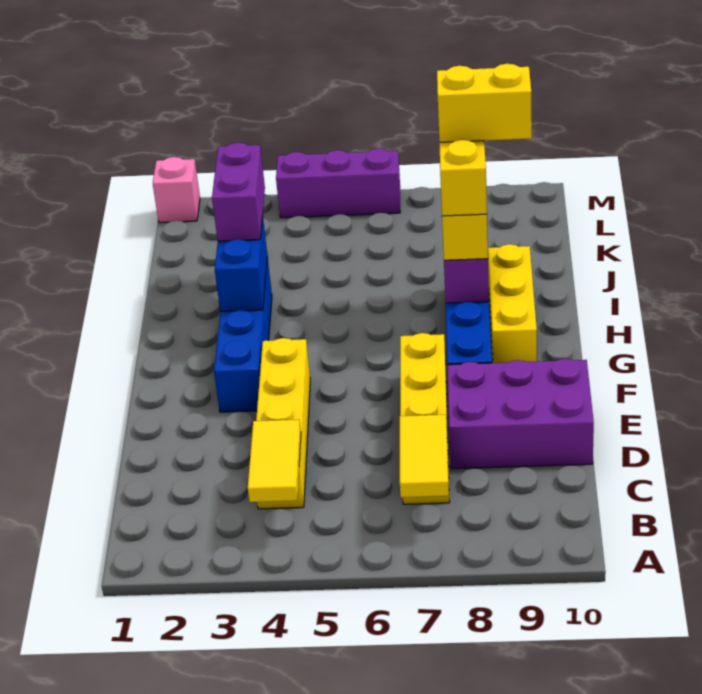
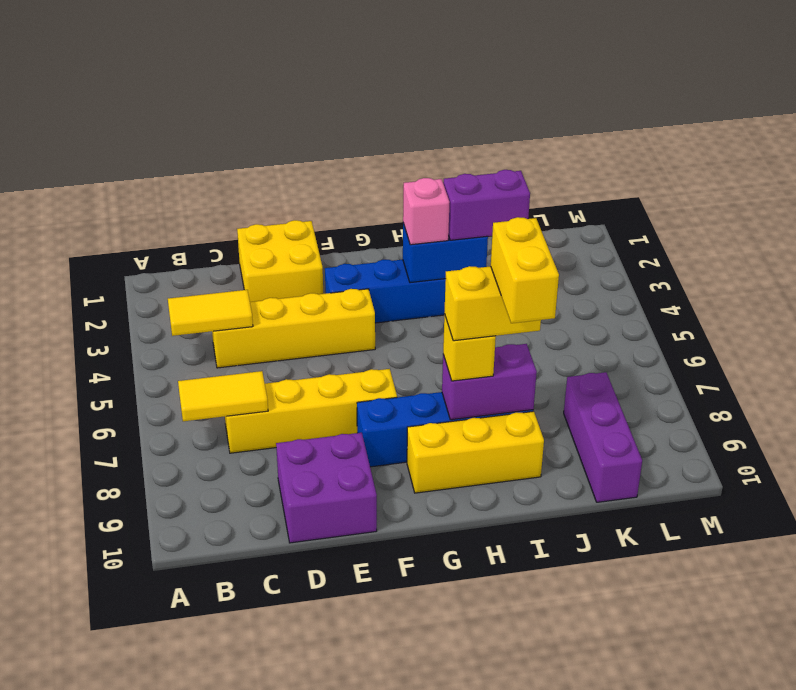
none -> yellow 2x2 brick [237,220,323,302]
purple 2x3 brick [447,359,594,469] -> purple 2x2 brick [276,433,377,543]
pink 1x1 brick [153,157,200,223] -> pink 1x1 brick moved to [403,178,450,245]
purple 1x3 brick [276,148,400,218] -> purple 1x3 brick moved to [564,372,642,502]

